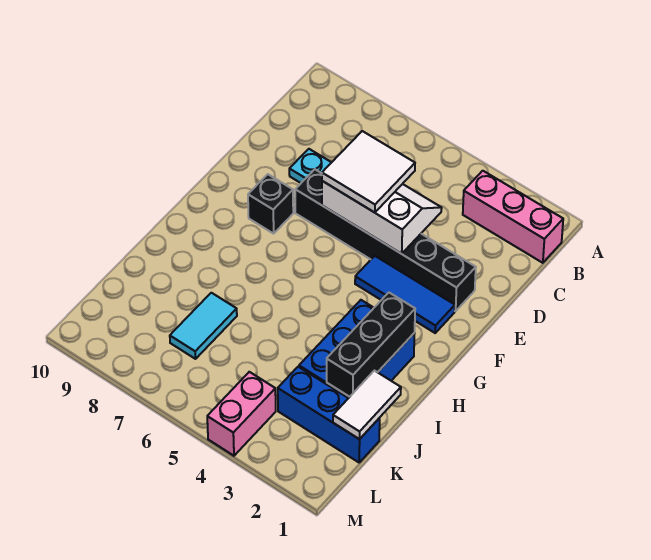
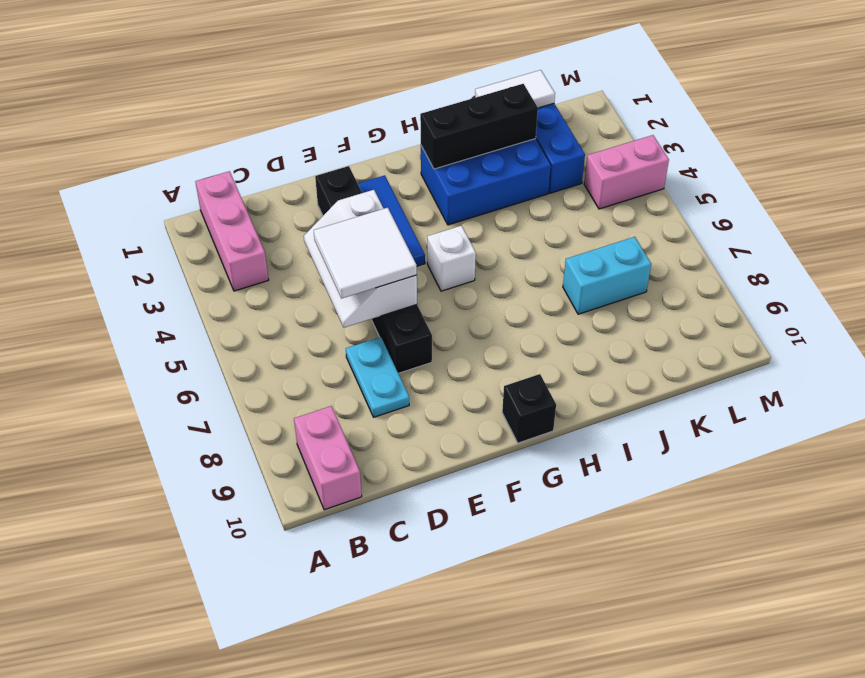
none -> pink 1x2 brick [294,406,362,510]
black 1x1 brick [248,174,293,234] -> black 1x1 brick moved to [502,374,556,443]
none -> white 1x1 brick [427,226,476,291]
cyan 1x2 tile [170,293,237,359] -> cyan 1x2 brick [563,237,651,314]

